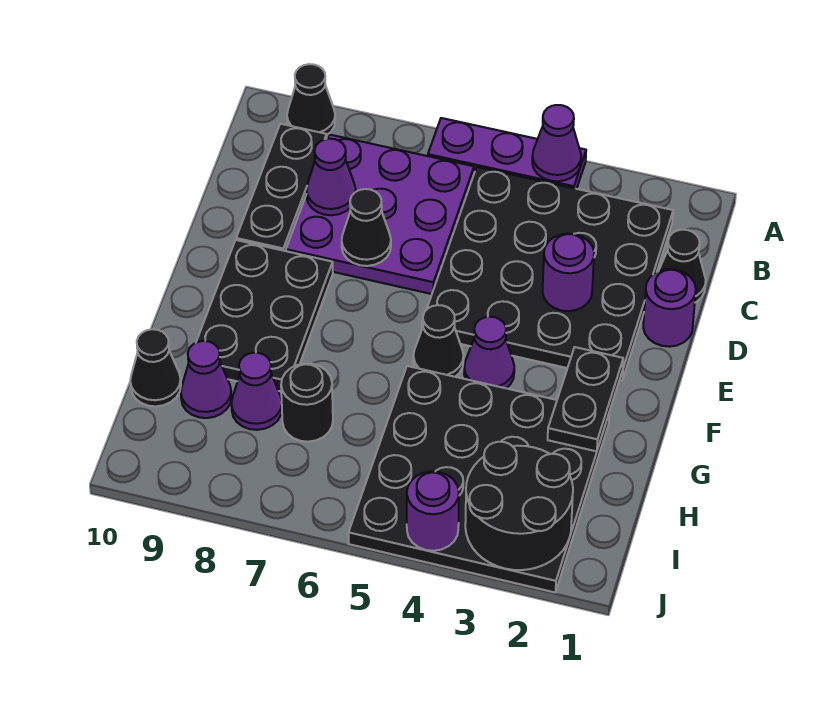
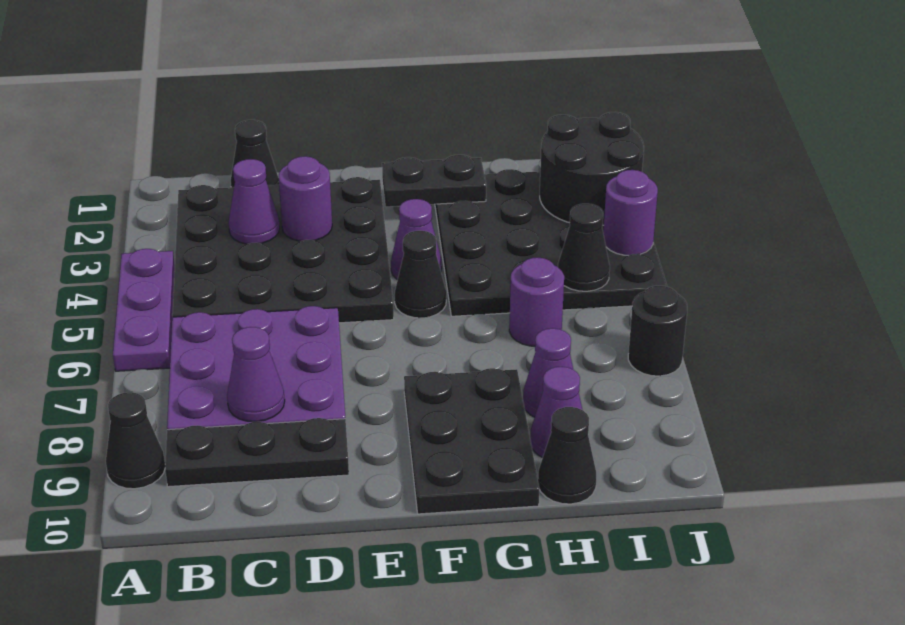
purple 1x1 cone [532,105,581,181] -> purple 1x1 cone moved to [229,159,280,244]
purple 1x1 round brick [643,269,696,347] -> purple 1x1 round brick moved to [509,258,564,346]
black 1x1 cone [342,189,391,266] -> black 1x1 cone moved to [558,204,610,291]
black 2x3 plate [196,240,333,391] -> black 2x3 plate turned to [404,368,539,514]
black 1x1 round brick [281,363,333,442] -> black 1x1 round brick moved to [628,286,687,376]

